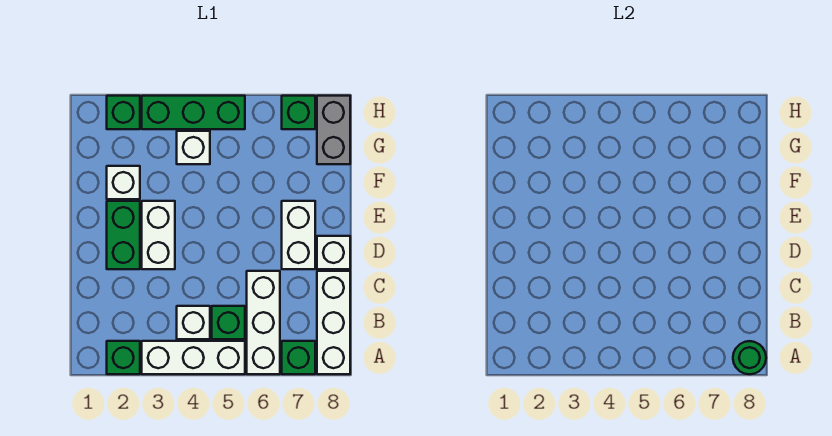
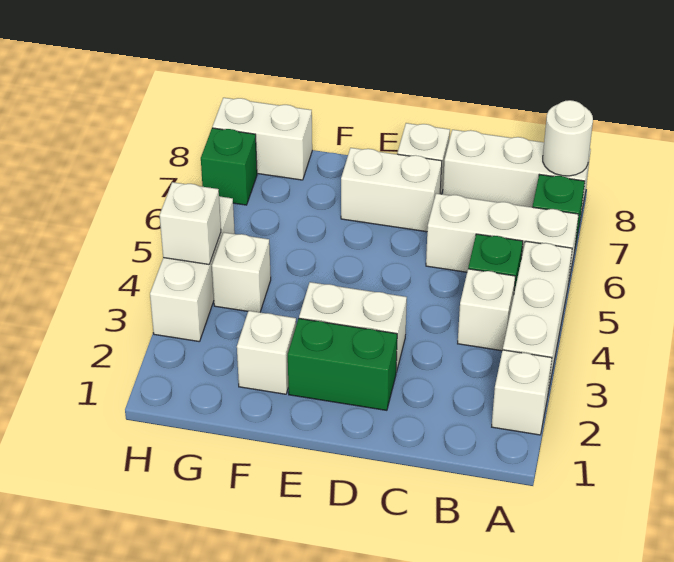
green 1x1 brick [107,341,140,374] -> white 1x1 brick [492,350,552,435]
green 1x1 round brick [733,341,766,374] -> white 1x1 round brick [543,100,593,176]
grey 1x2 brick [317,96,350,164] -> white 1x2 brick [212,98,312,180]
green 1x1 brick [107,96,140,129] -> none
green 1x3 brick [142,96,245,129] -> white 1x3 brick [150,196,235,342]
none -> white 1x1 brick [160,182,221,264]

